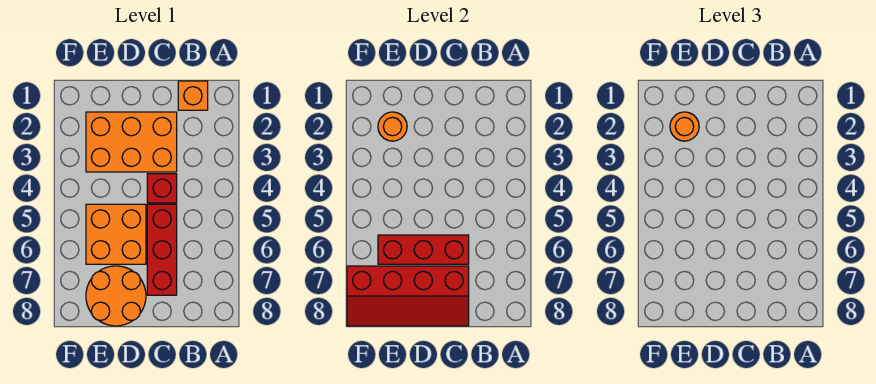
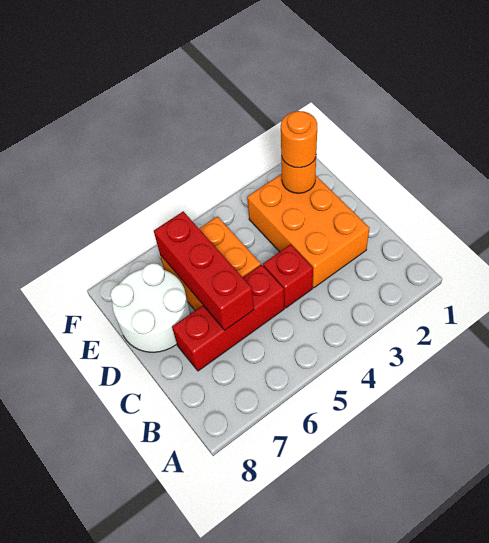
orange 1x1 brick [178,81,208,110] -> none
red 2x4 slope [347,266,469,326] -> none
orange 2x2 round brick [86,266,146,326] -> white 2x2 round brick [110,263,190,352]

